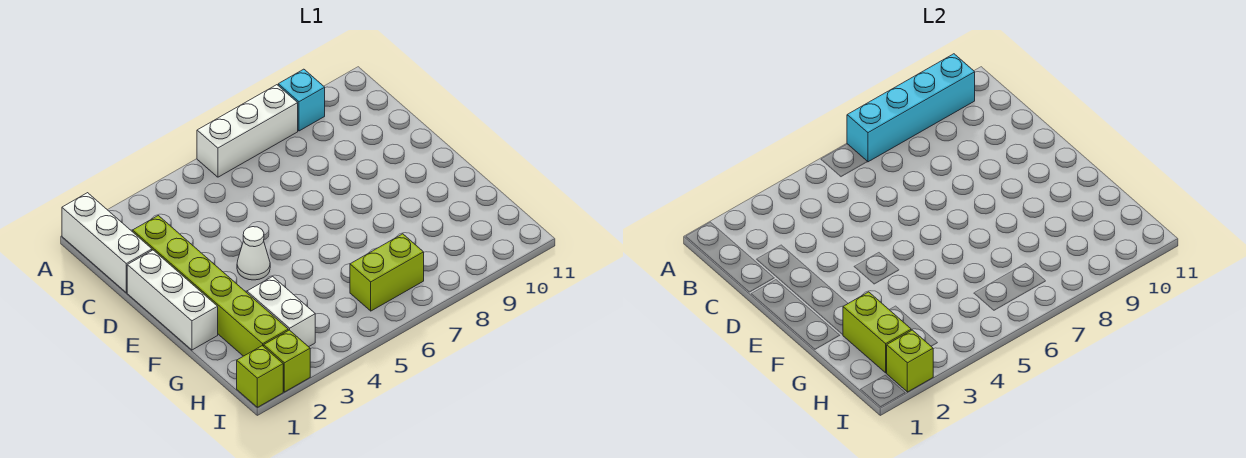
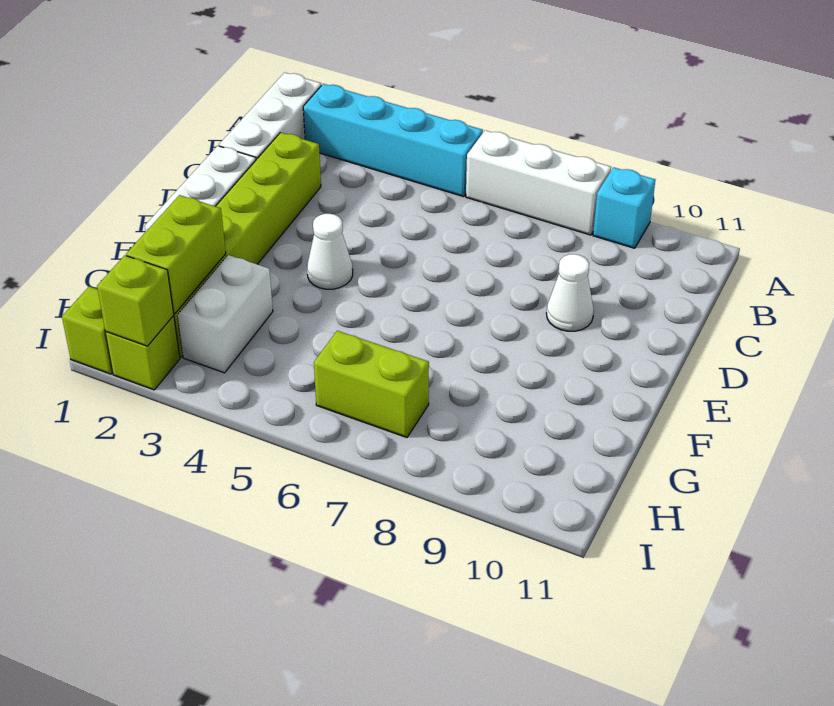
cyan 1x4 brick [847,54,975,162] -> cyan 1x4 brick moved to [303,84,483,197]
none -> white 1x1 cone [546,254,594,331]

